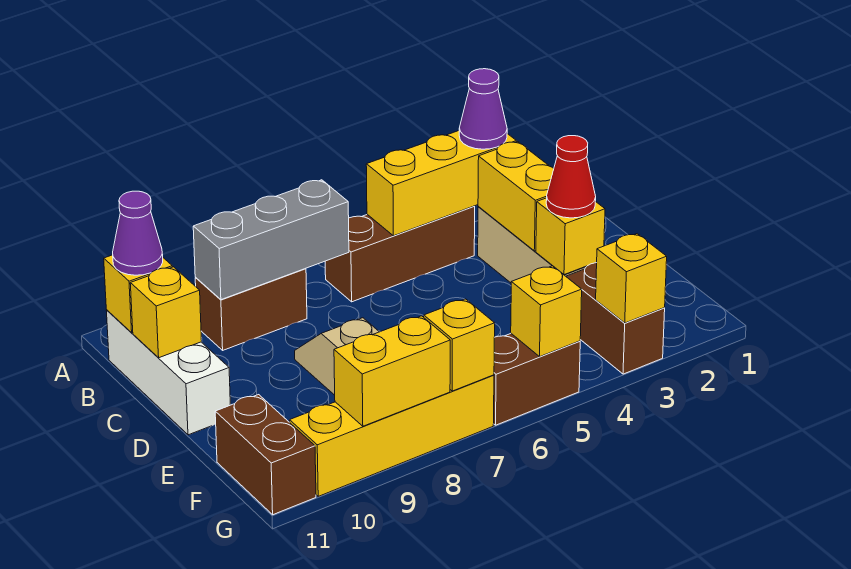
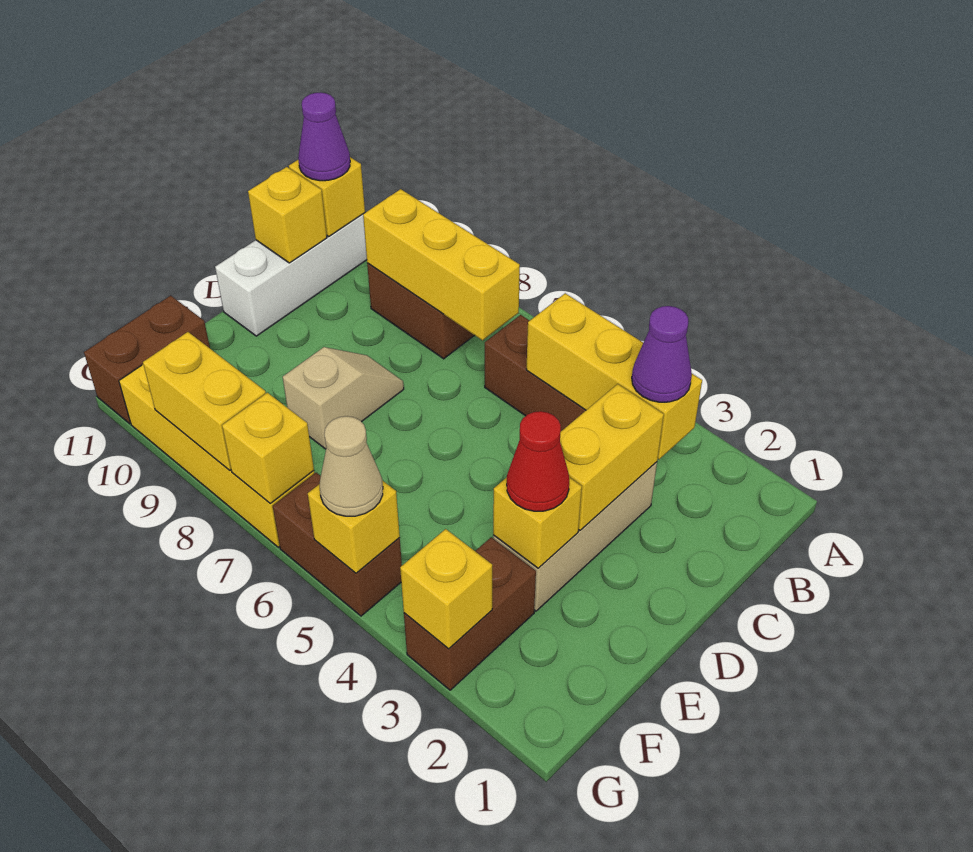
grey 1x3 brick [193,180,349,300] -> yellow 1x3 brick [363,189,520,340]
none -> tan 1x1 cone [320,416,383,516]

